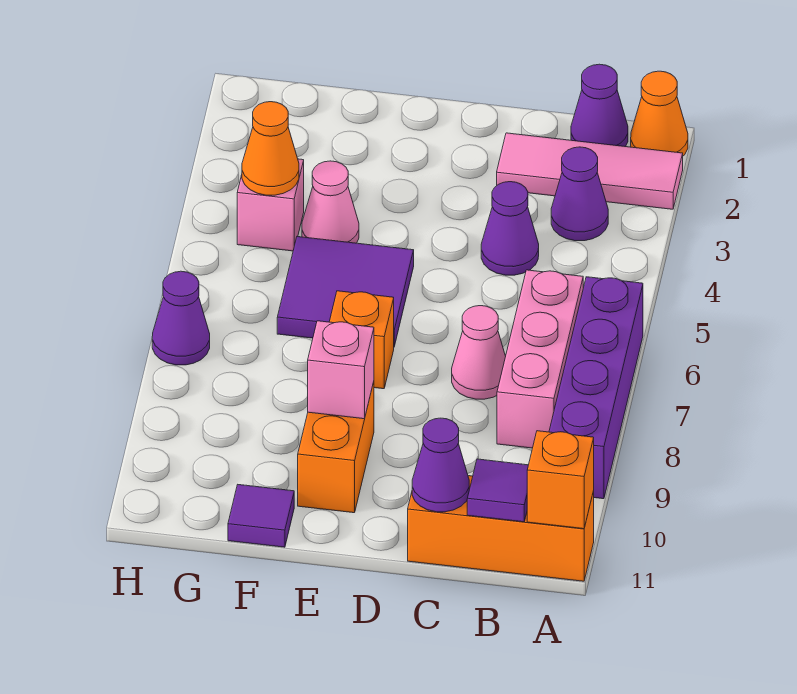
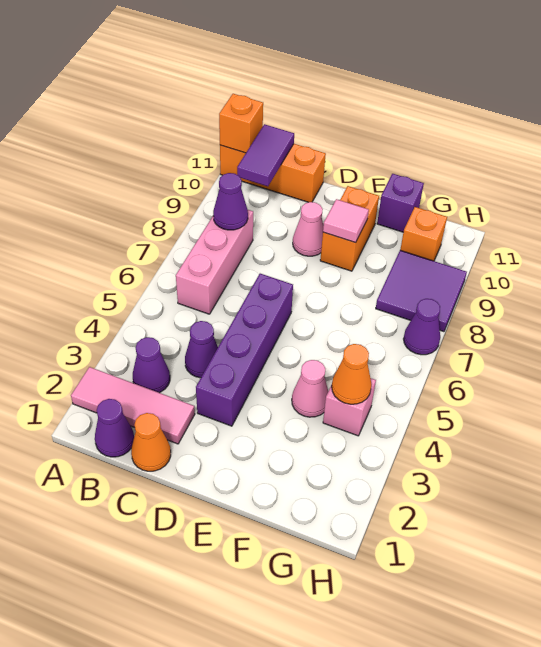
orange 1x1 cone [631,71,688,156] -> orange 1x1 cone moved to [131,413,171,471]
purple 1x4 brick [549,277,643,499] -> purple 1x4 brick moved to [196,274,293,426]
purple 1x1 tile [467,459,528,522] -> purple 1x2 tile [237,124,294,186]
pink 1x1 cone [452,306,506,399] -> pink 1x1 cone moved to [293,202,323,256]
purple 1x1 cone [412,418,469,512] -> purple 1x1 cone moved to [213,173,248,230]
purple 2x2 tile [277,237,414,346] -> purple 2x2 tile moved to [376,250,467,332]
orange 1x1 brick [329,291,394,389] -> orange 1x1 brick moved to [400,207,447,261]
pink 1x1 brick [308,321,374,419] -> pink 1x1 tile [323,199,369,243]
purple 1x1 tile [228,485,294,547] -> purple 1x1 brick [377,174,424,232]

